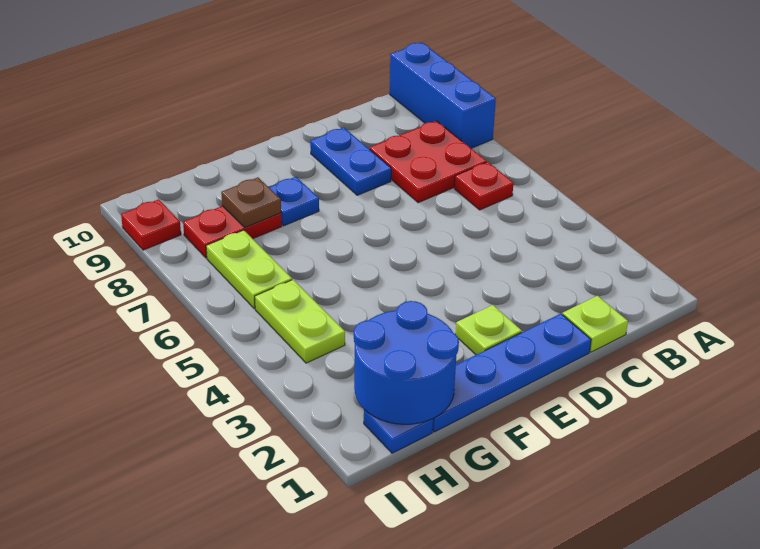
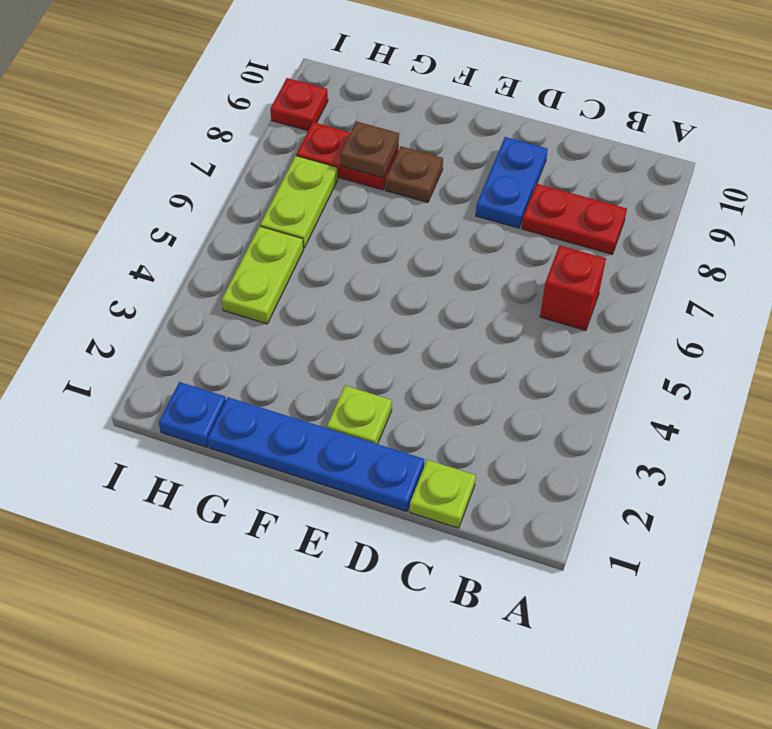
blue 1x3 brick [389,42,496,148] -> none
red 1x1 plate [454,162,514,210] -> red 1x1 brick [540,245,606,330]
red 2x2 plate [370,121,487,203] -> red 1x2 plate [522,184,627,254]
blue 1x1 plate [269,177,319,226] -> brown 1x1 plate [385,146,443,203]
blue 2x2 round brick [354,301,459,424] -> none

